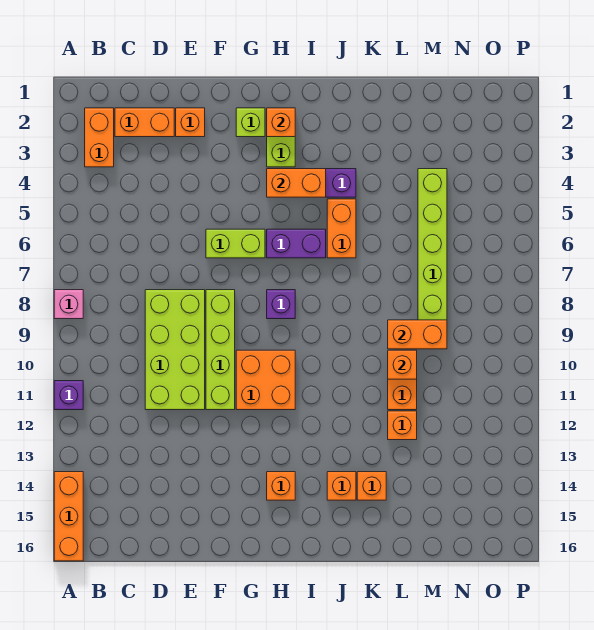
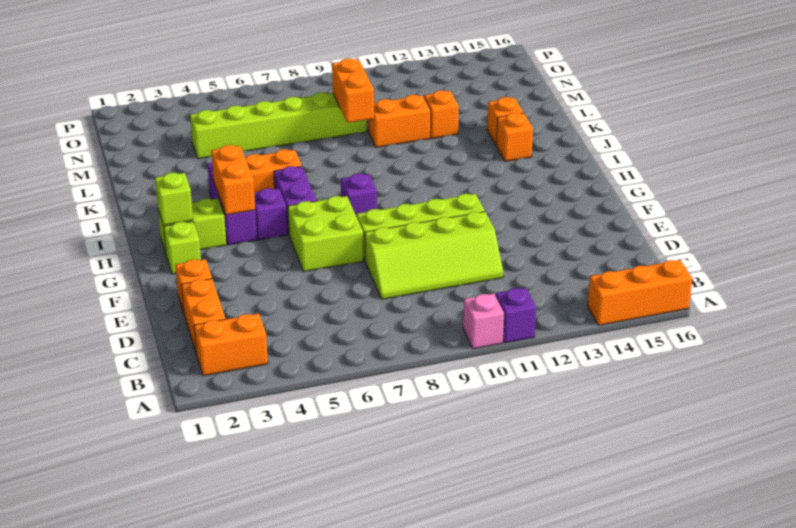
pink 1x1 brick [54,290,83,319] -> pink 1x1 brick moved to [463,293,504,349]
lime 2x4 brick [145,290,205,410] -> lime 2x4 slope [365,212,503,299]
lime 1x2 brick [206,229,265,258] -> lime 2x2 brick [288,196,363,272]
orange 2x2 brick [236,350,295,410] -> none
orange 1x1 brick [267,108,295,137] -> lime 1x1 brick [155,173,193,225]
none -> purple 1x1 brick [254,188,287,240]
orange 1x1 brick [267,472,295,500] -> none
orange 1x1 brick [388,350,417,379] -> none

